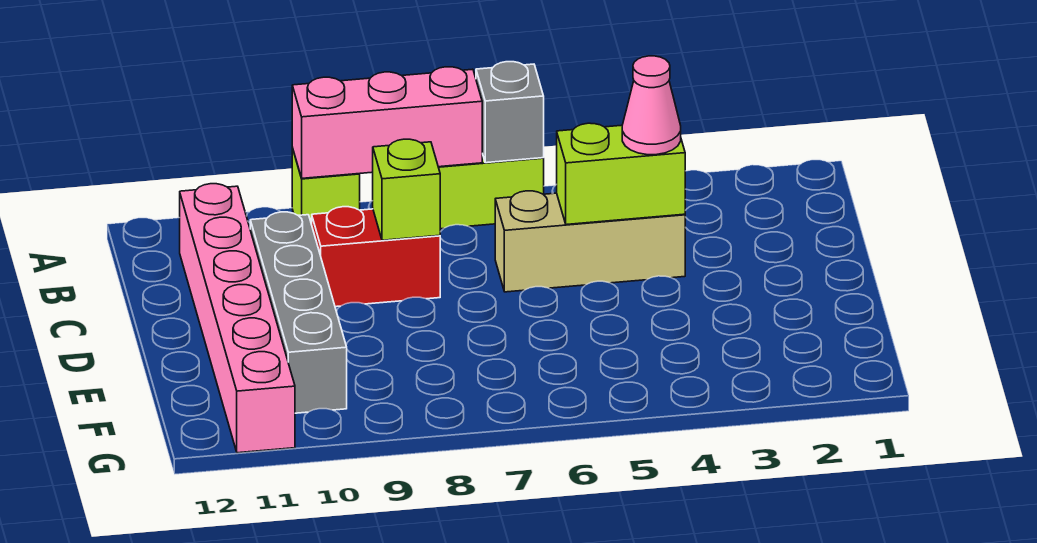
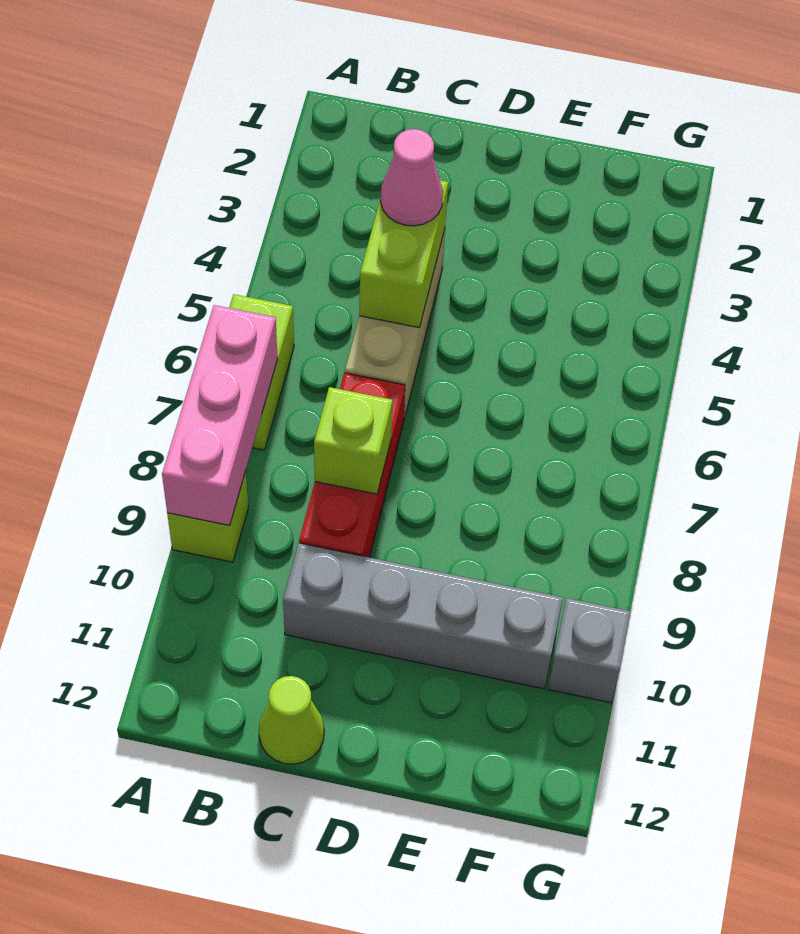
grey 1x1 brick [476,62,544,163] -> grey 1x1 brick moved to [548,598,631,703]
pink 1x6 brick [180,184,295,453] -> none
red 1x2 brick [312,207,440,307] -> red 1x3 brick [299,373,405,558]
none -> lime 1x1 cone [259,676,324,764]

